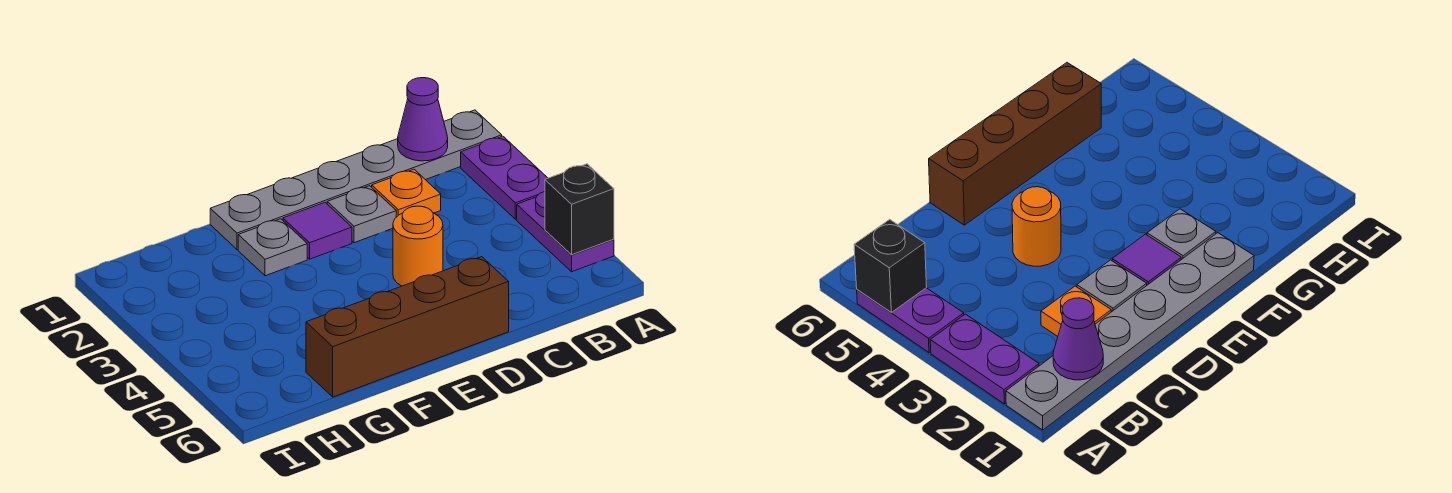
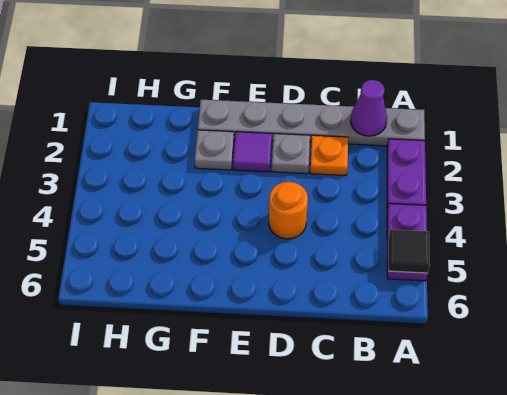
black 1x1 brick [545,164,614,255] -> black 1x1 tile [389,229,430,273]
brown 1x4 brick [306,257,509,397] -> none

